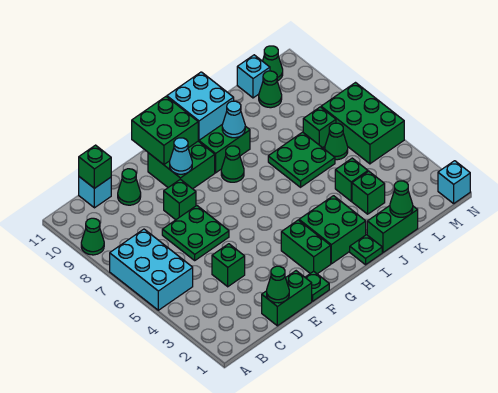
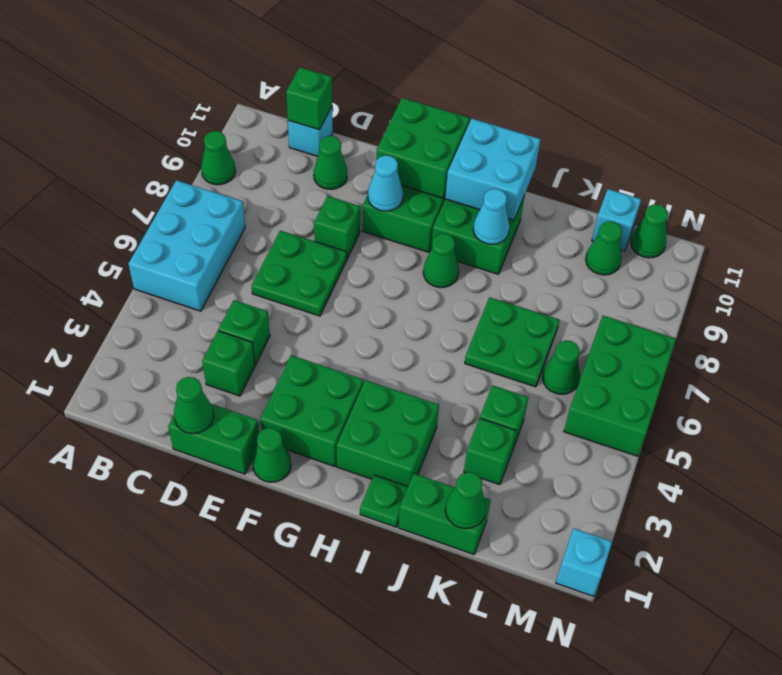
green 1x1 plate [305,271,329,301] -> green 1x1 cone [253,428,291,482]
green 1x2 brick [281,220,331,274] -> green 2x2 brick [260,355,363,466]
green 1x1 brick [303,107,336,148] -> green 1x1 brick moved to [202,331,255,396]

